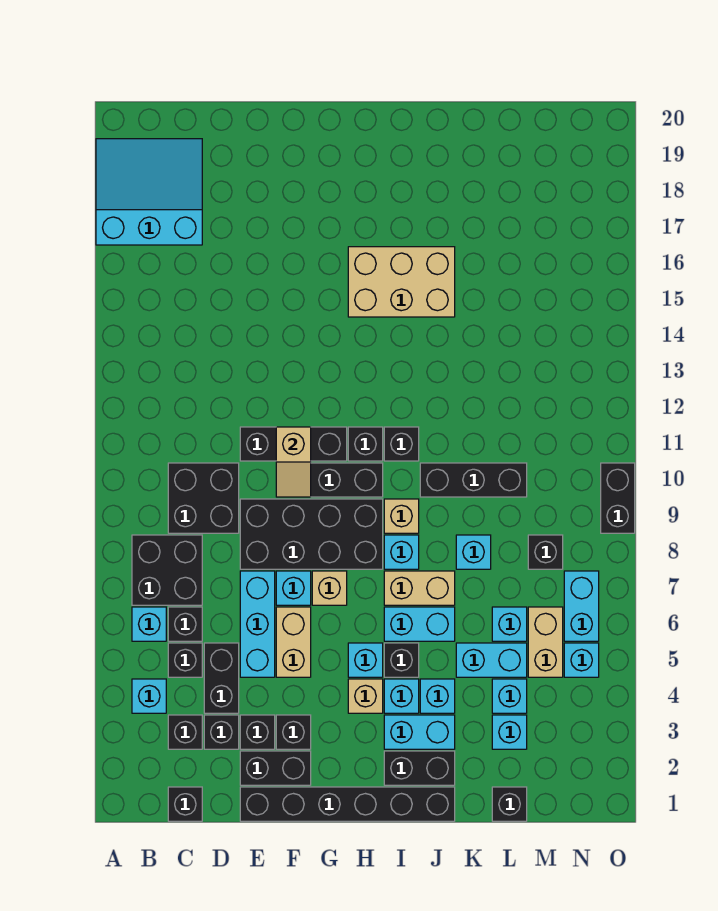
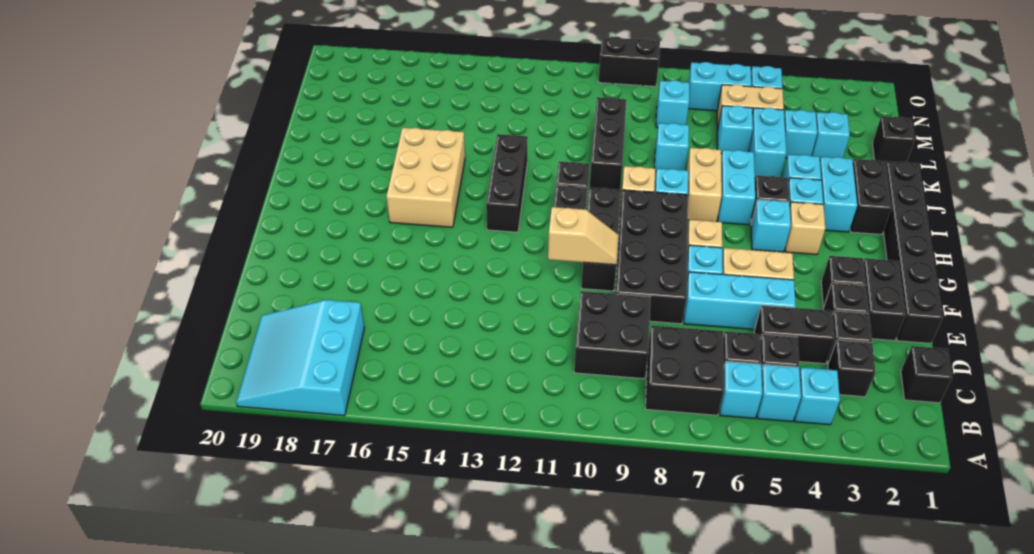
none -> cyan 1x1 brick [757,364,801,422]
black 1x3 brick [240,427,347,461] -> black 1x3 brick moved to [486,134,528,232]
black 1x1 brick [528,535,563,569] -> cyan 1x1 brick [656,80,689,128]

